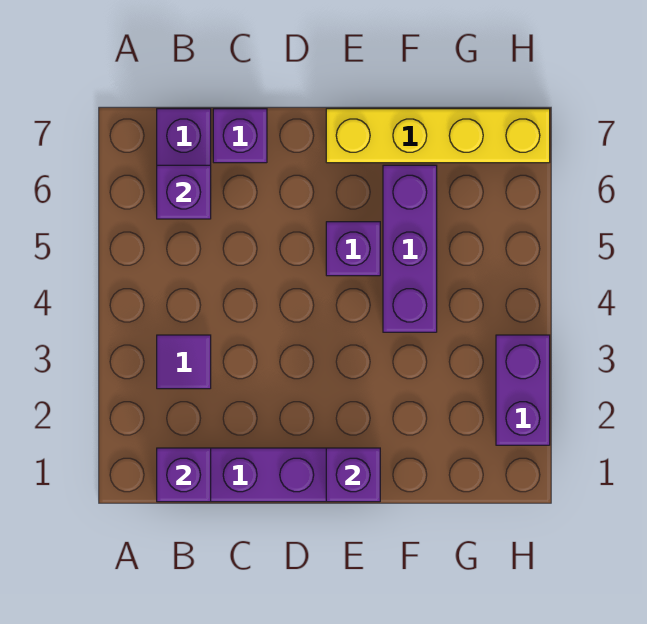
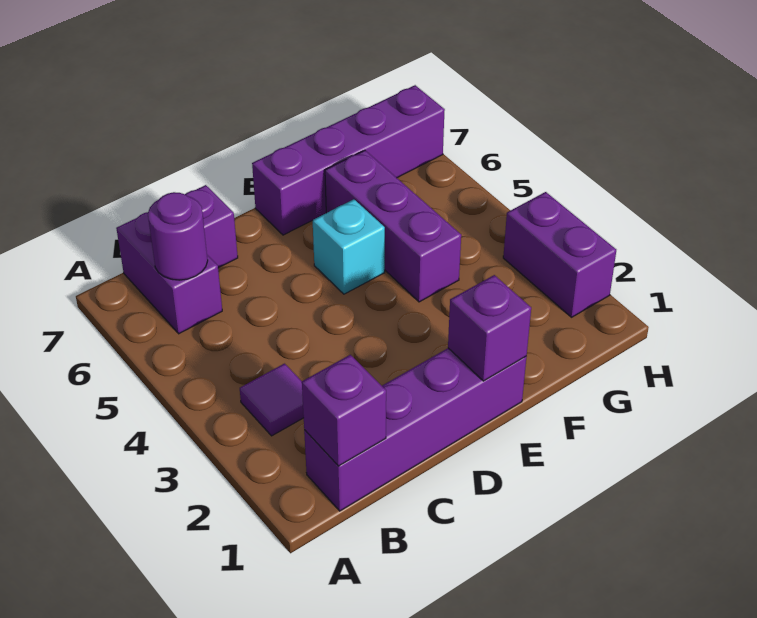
purple 1x1 brick [157,165,211,219] -> purple 1x1 round brick [148,192,208,280]
purple 1x1 brick [326,222,380,276] -> cyan 1x1 brick [313,199,385,294]
yellow 1x4 brick [326,109,550,163] -> purple 1x4 brick [252,85,445,235]

